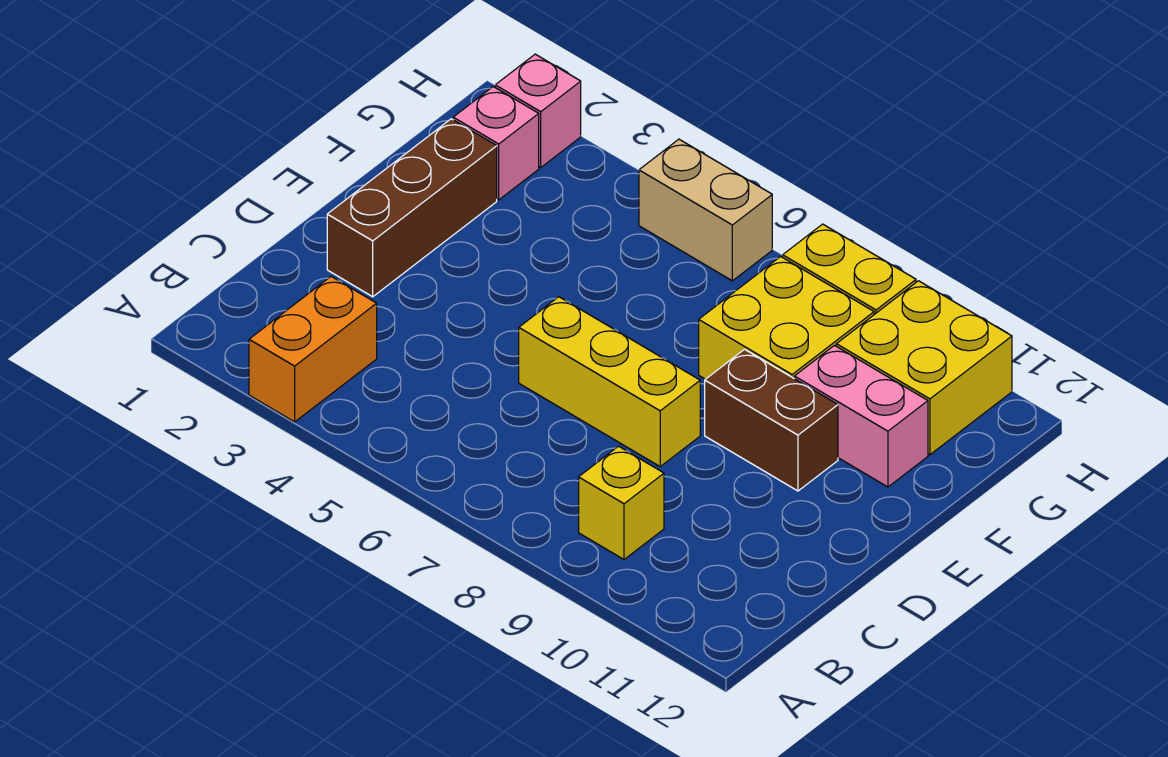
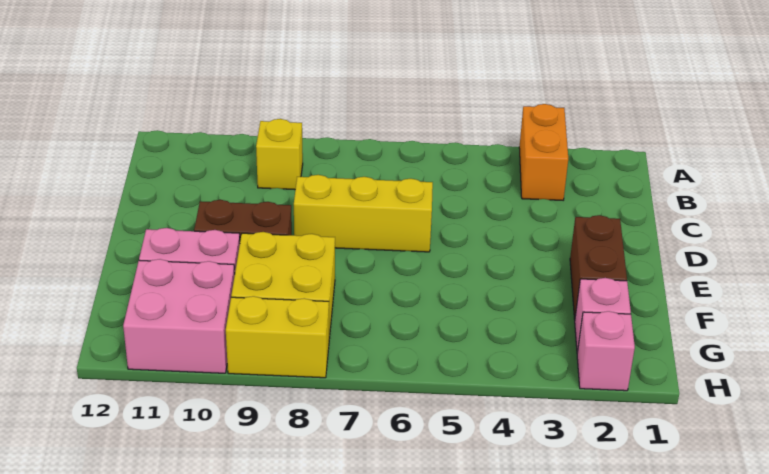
brown 1x3 brick [327,119,497,297] -> brown 1x2 brick [570,215,627,319]
yellow 2x2 brick [836,281,1012,455] -> pink 2x2 brick [123,259,235,373]
tan 1x2 brick [639,139,772,281] -> none

